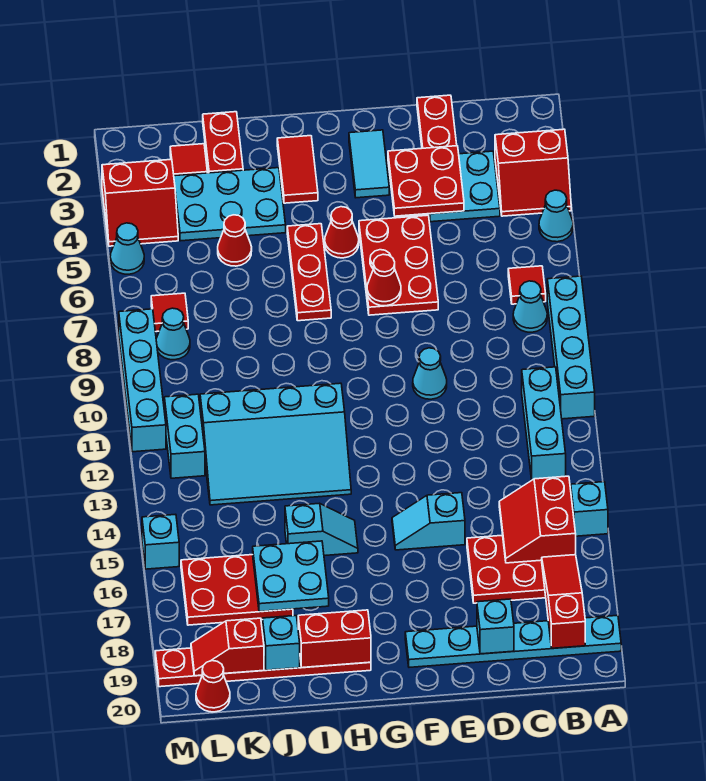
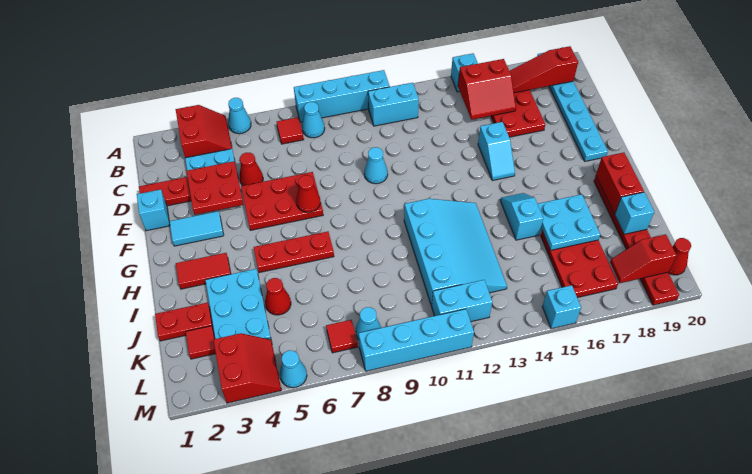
cyan 1x3 brick [522,367,566,480] -> cyan 1x2 brick [368,83,419,126]
cyan 1x1 brick [477,599,514,654] -> cyan 1x1 brick moved to [137,189,170,231]
red 1x1 cone [325,207,359,258] -> red 1x1 cone moved to [240,153,263,186]
red 1x2 slope [191,618,264,676] -> red 1x2 slope turned to [610,234,677,283]

